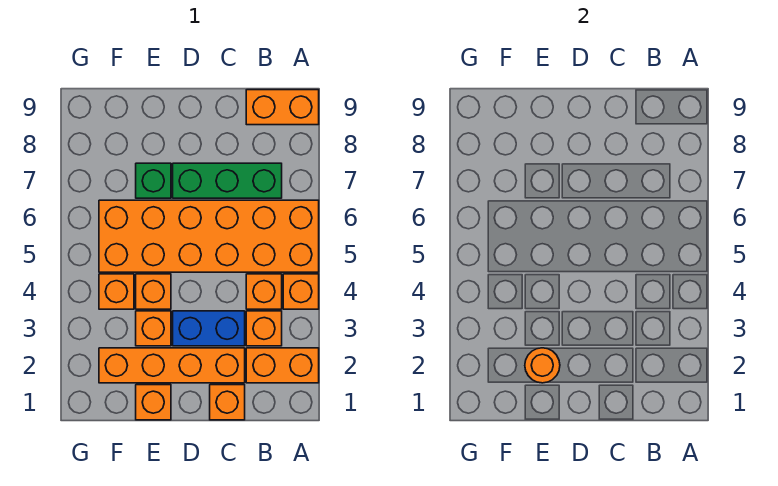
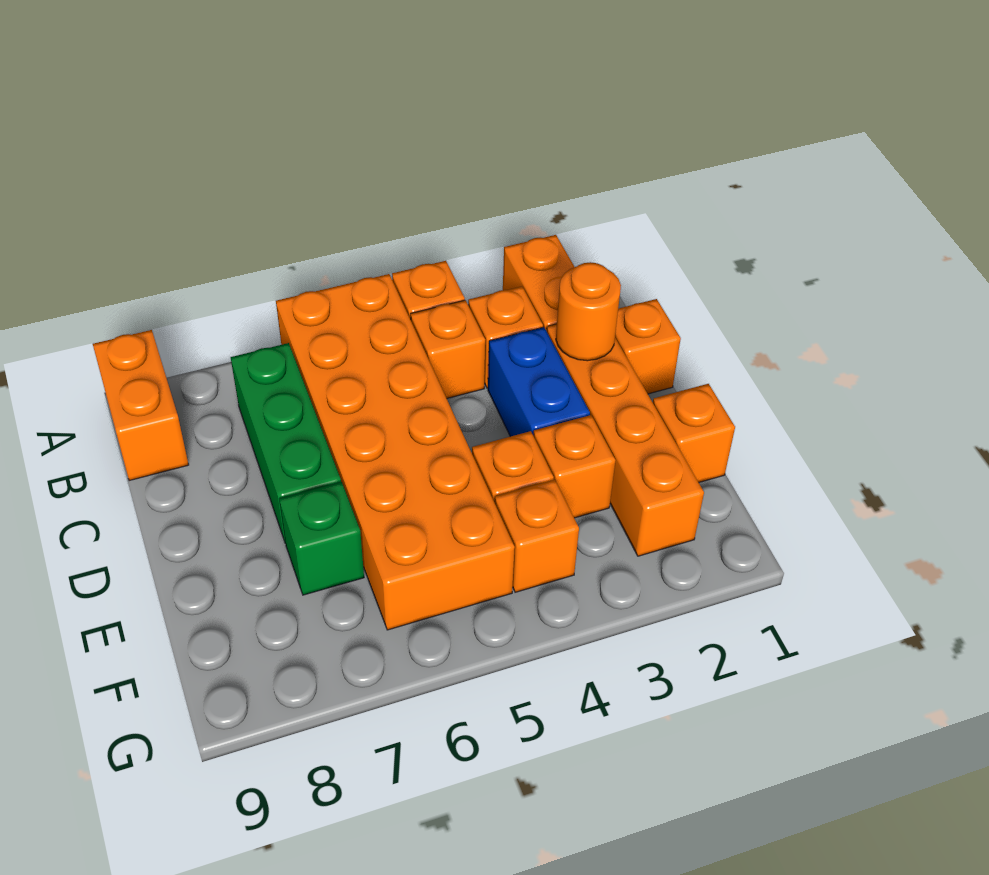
orange 1x1 round brick [525,348,560,383] -> orange 1x1 round brick moved to [556,262,621,361]

